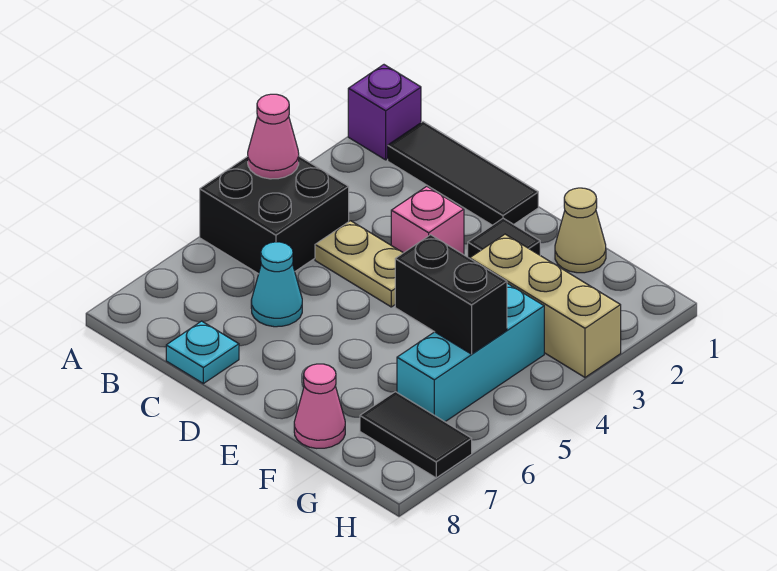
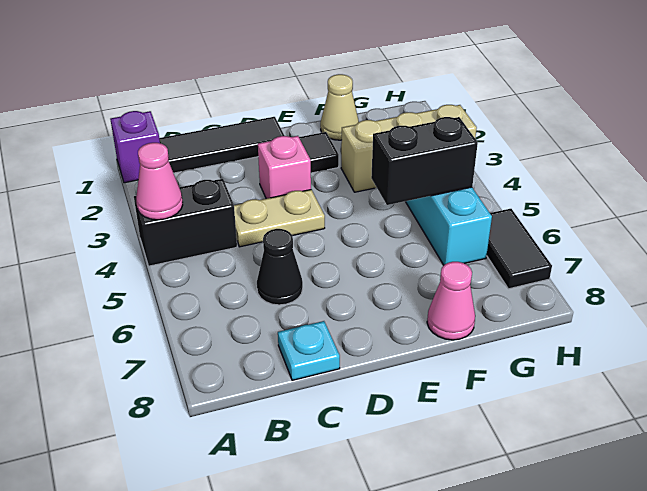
black 2x2 brick [200,156,349,274] -> black 1x2 brick [134,179,237,266]
cyan 1x1 cone [251,242,302,327] -> black 1x1 cone [257,229,303,305]
black 1x2 tile [360,392,472,478] -> black 1x2 tile turned to [487,209,552,289]

